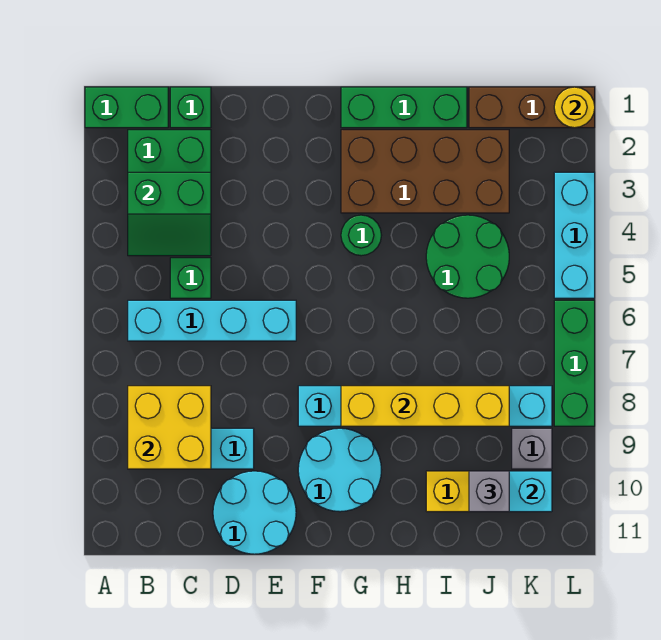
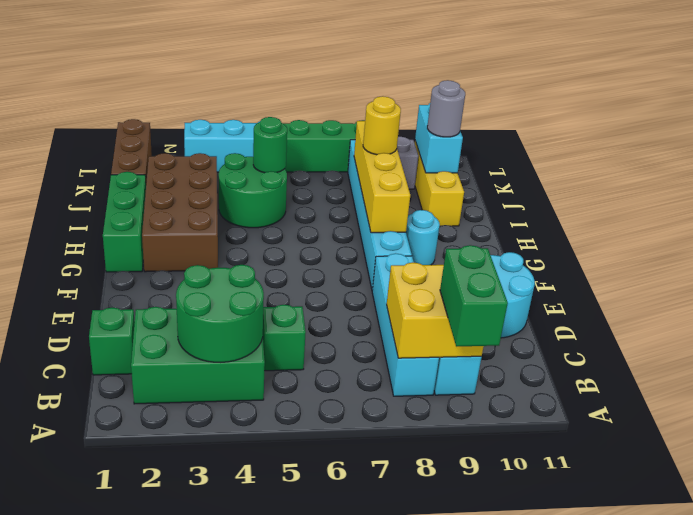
green 1x2 brick [85,87,168,128] -> green 1x2 brick moved to [440,245,508,347]
green 2x2 slope [128,172,211,256] -> green 2x2 round brick [176,265,264,362]
cyan 1x4 brick [128,300,296,341] -> cyan 1x4 brick moved to [372,253,439,396]
cyan 2x2 round brick [298,428,381,512] -> cyan 1x1 round brick [406,210,440,265]
green 1x1 round brick [341,215,382,256] -> green 1x1 round brick moved to [253,117,287,173]
grey 1x1 brick [469,471,509,512] -> grey 1x1 round brick [427,80,465,137]
yellow 1x1 round brick [554,87,595,128] -> yellow 1x1 round brick moved to [363,96,401,155]

